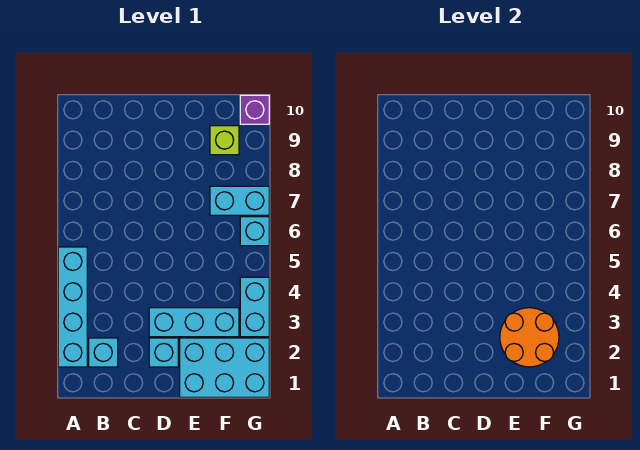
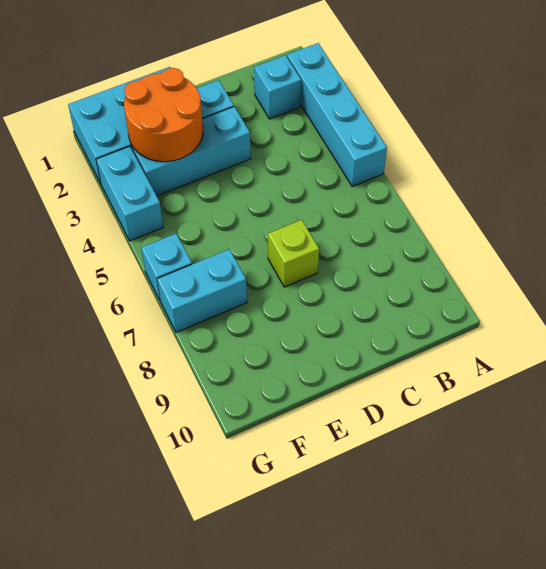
lime 1x1 brick [210,126,239,155] -> lime 1x1 brick moved to [268,220,319,287]
purple 1x1 brick [240,95,269,124] -> none

